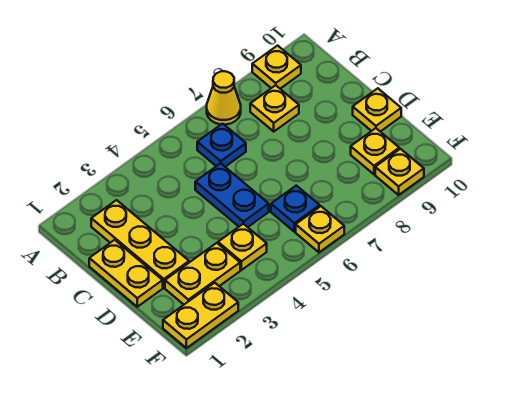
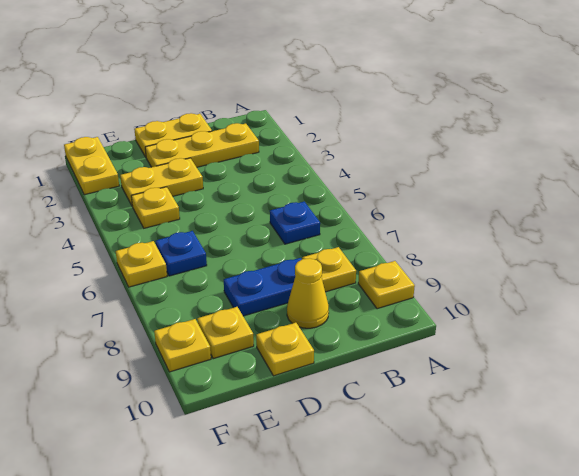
yellow 1x1 cone [207,71,241,125] -> yellow 1x1 cone moved to [287,258,329,328]
blue 1x2 plate [195,163,269,227] -> blue 1x2 plate moved to [224,258,302,316]
yellow 1x2 plate [165,243,240,304] -> yellow 1x2 plate turned to [120,158,203,207]

